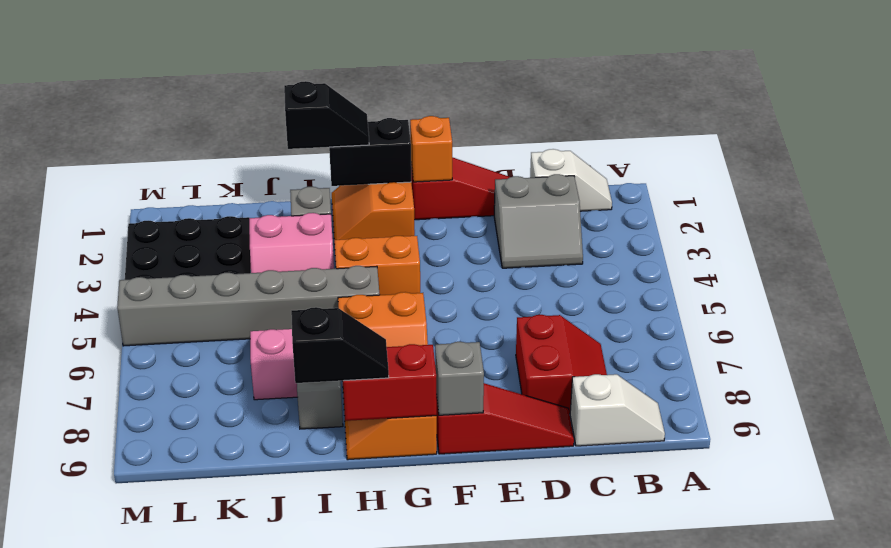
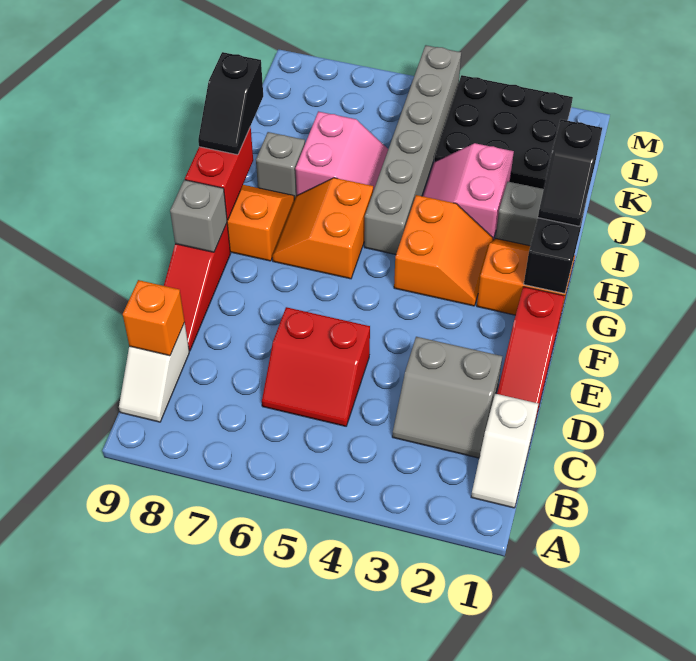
grey 2x2 slope [494,174,583,268] -> grey 2x2 slope turned to [392,337,502,458]
red 2x2 slope [516,315,607,414] -> red 2x2 slope moved to [262,307,370,426]
orange 1x1 brick [410,116,452,182] -> orange 1x1 brick moved to [123,280,185,356]

